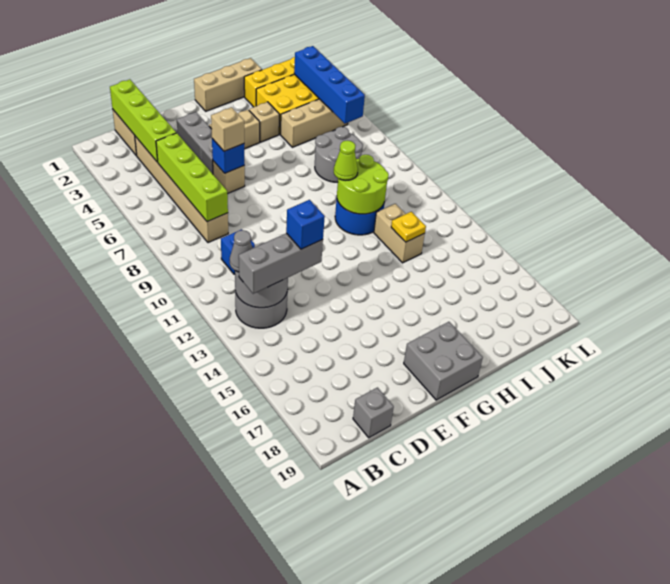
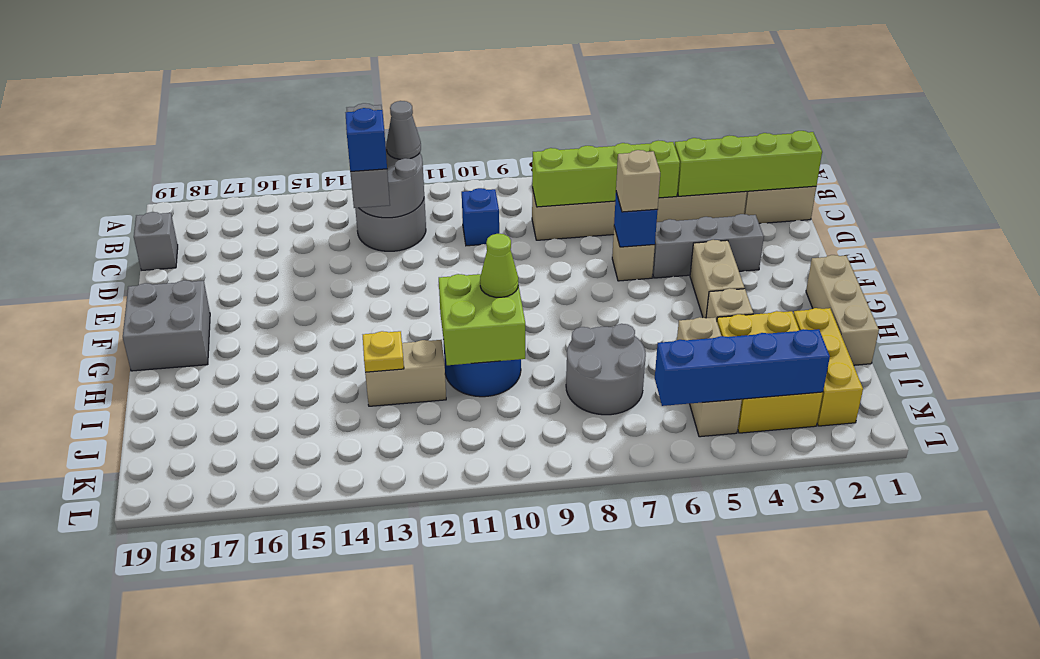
lime 2x2 round brick [337,155,389,214] -> lime 2x2 brick [439,274,525,365]

